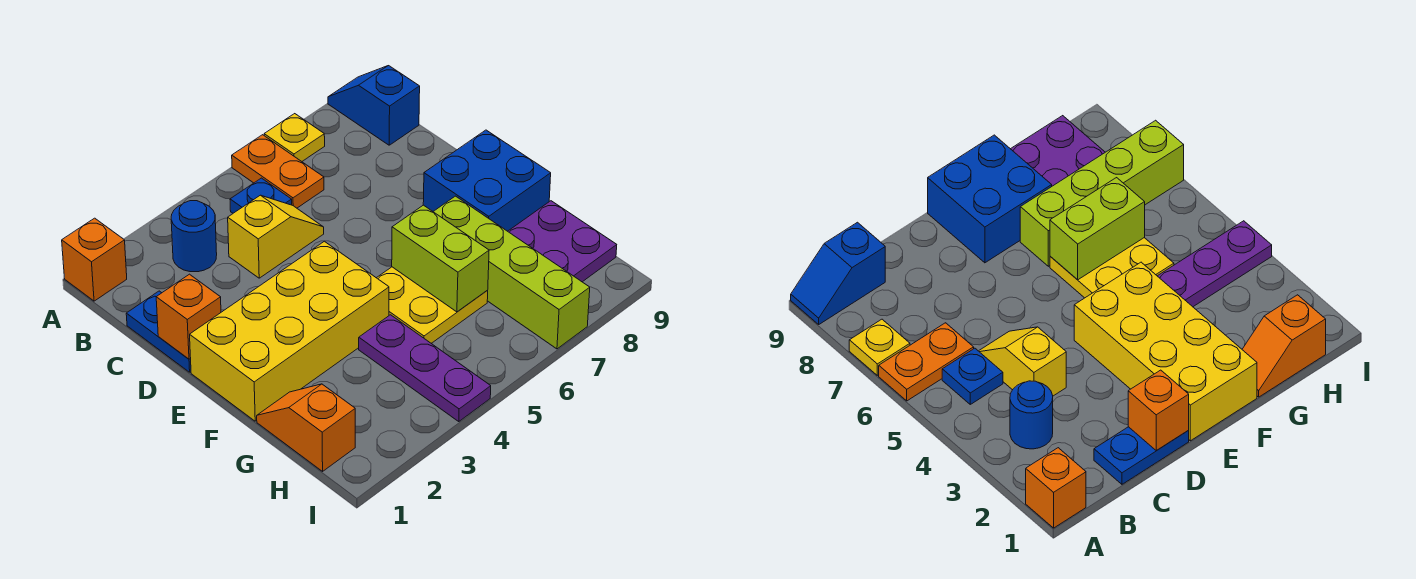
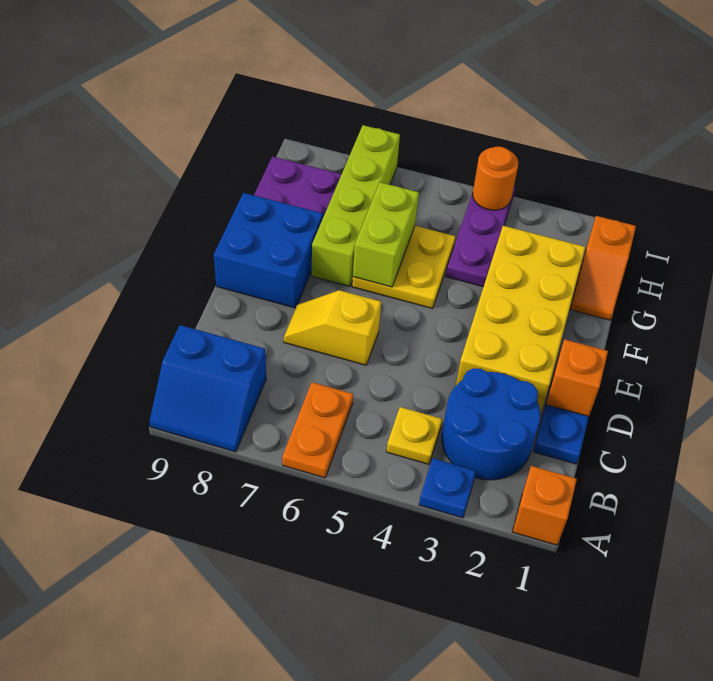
yellow 1x1 plate [264,114,325,161] -> yellow 1x1 plate moved to [386,407,442,464]
blue 1x2 slope [328,66,420,145] -> blue 2x2 slope [149,325,266,452]
blue 1x1 round brick [171,201,217,272] -> blue 2x2 round brick [442,368,540,480]
blue 1x1 plate [230,178,292,213] -> blue 1x1 plate moved to [419,458,476,518]
yellow 1x2 slope [228,195,324,278] -> yellow 1x2 slope moved to [284,290,381,365]
yellow 2x4 brick [190,241,389,421] -> yellow 2x4 brick turned to [456,226,585,414]
none -> orange 1x1 round brick [473,147,518,210]

